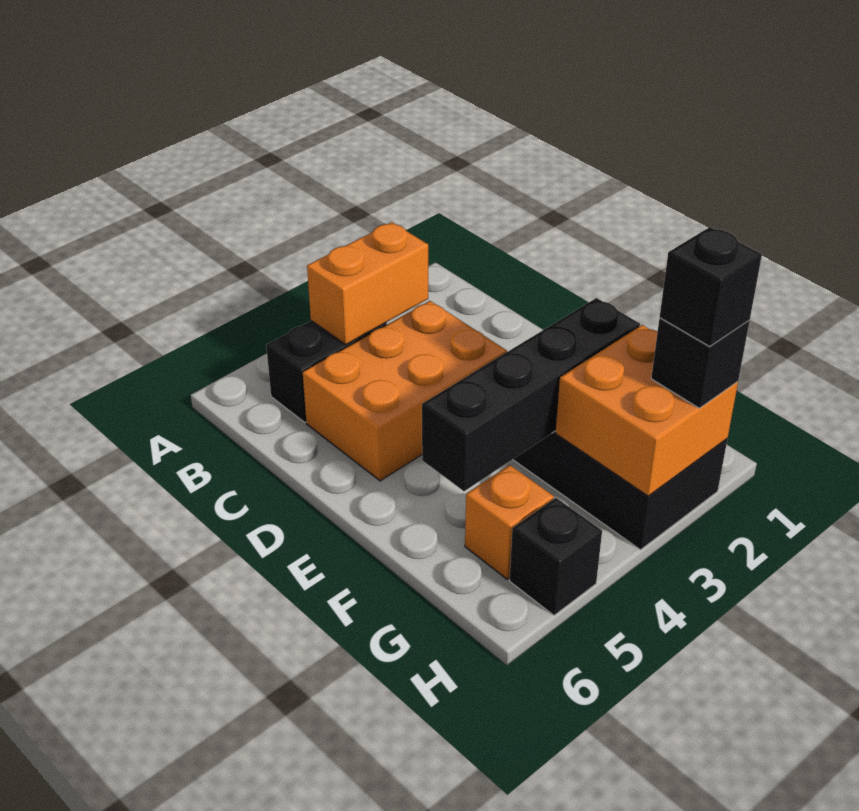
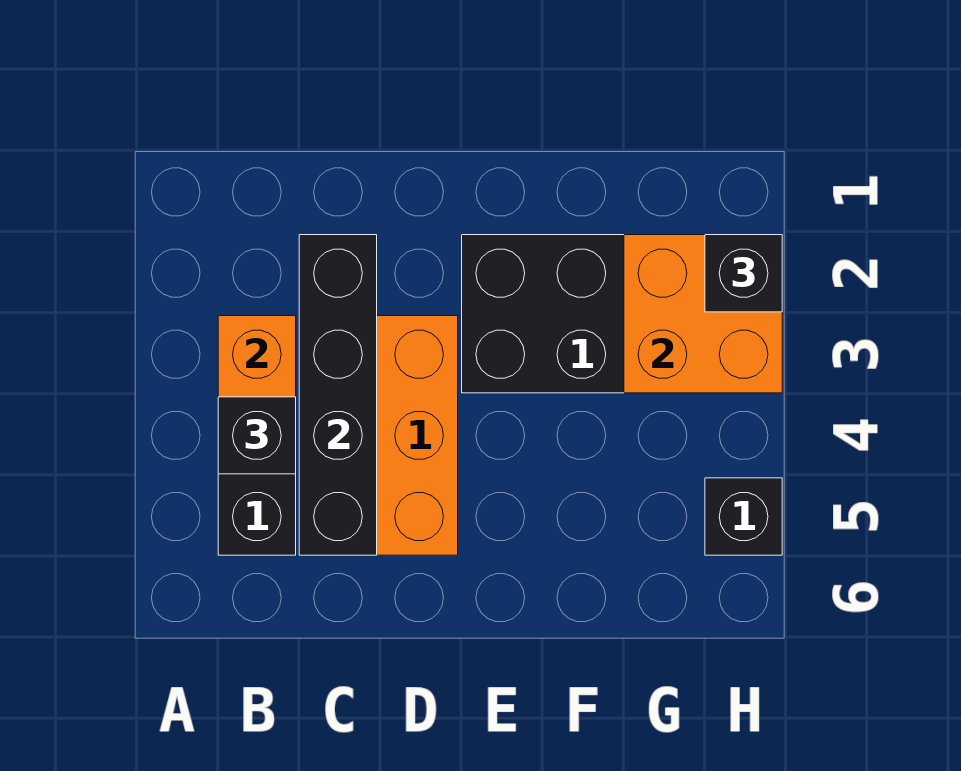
black 1x4 brick [422,298,640,491] -> black 1x4 brick moved to [299,235,377,555]
orange 1x1 brick [465,465,554,579] -> none
black 1x1 brick [660,227,762,346] -> black 1x1 brick moved to [218,397,296,474]

